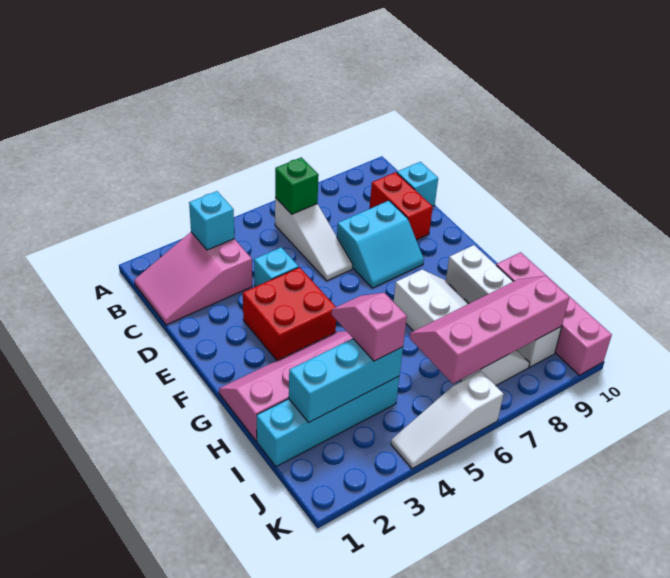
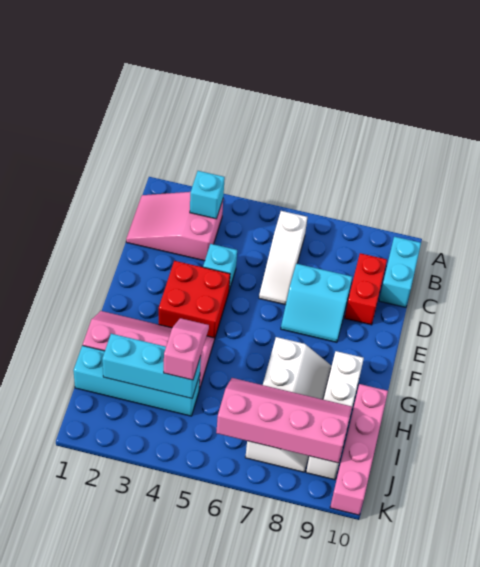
green 1x1 brick [275,157,319,214] -> none
cyan 1x1 brick [397,162,438,206] -> cyan 1x2 brick [379,237,421,307]
white 1x3 slope [391,371,503,469] -> none

